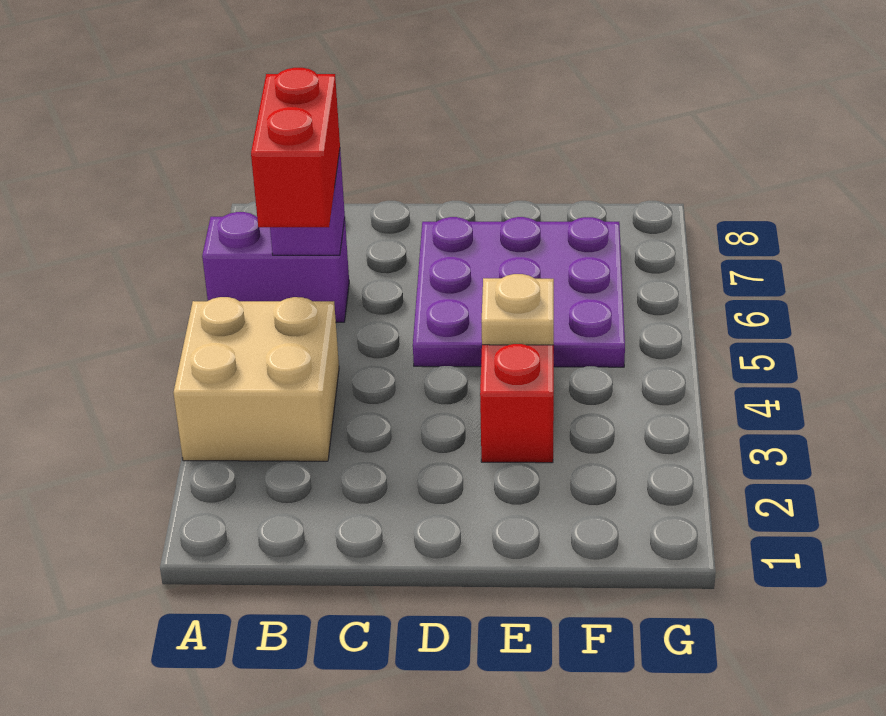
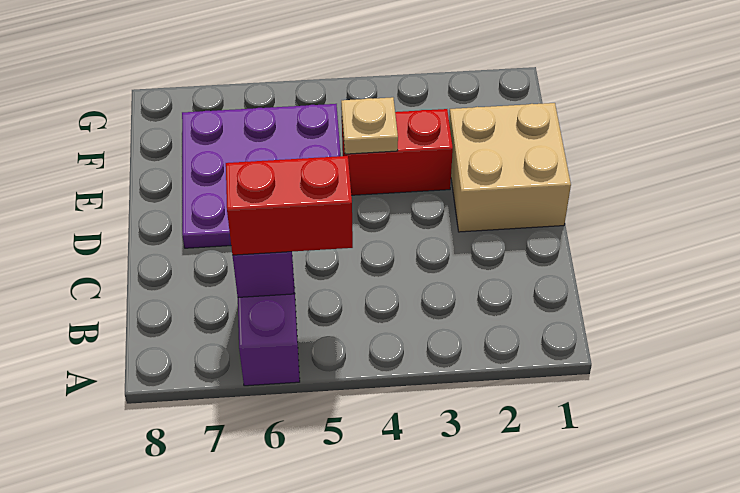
tan 2x2 brick [174,297,339,461] -> tan 2x2 brick moved to [449,103,571,232]

